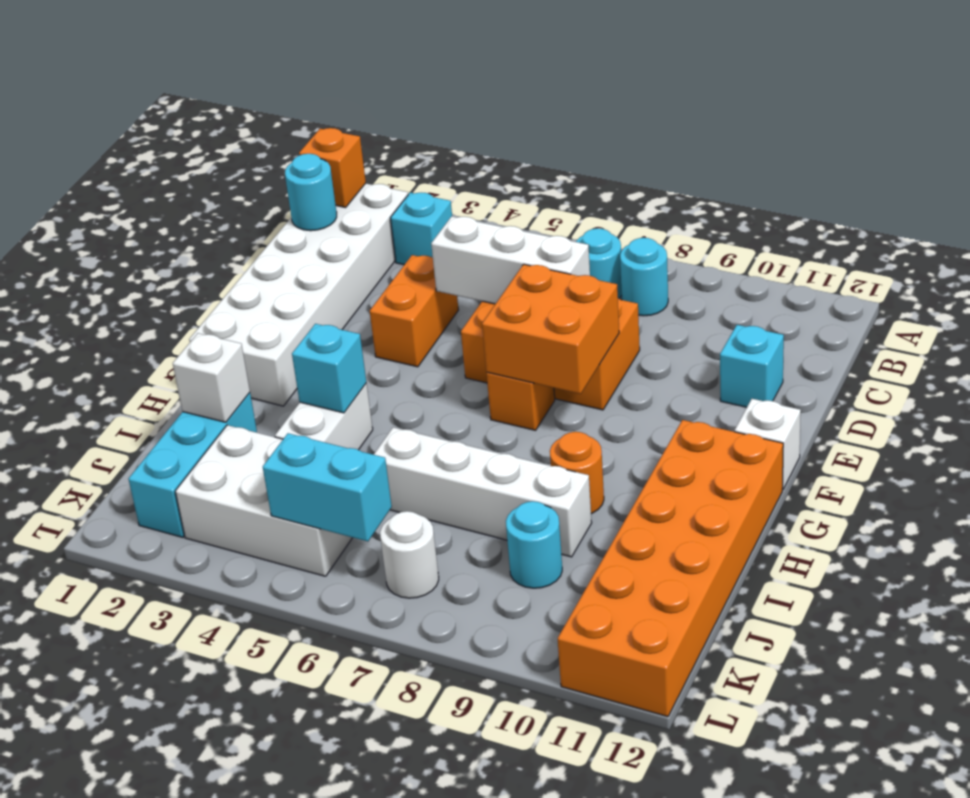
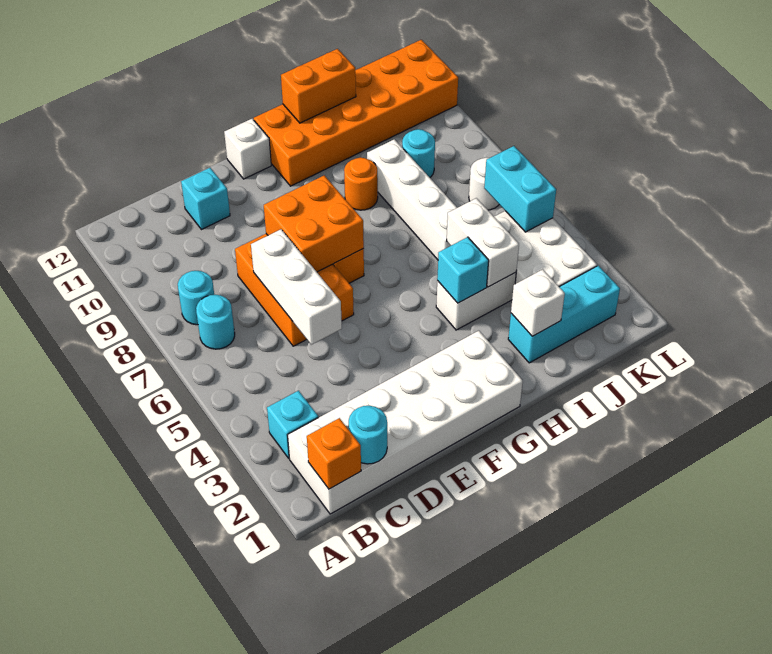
orange 1x2 brick [370,255,458,367] -> orange 1x2 brick moved to [281,49,356,123]
none -> white 1x2 brick [447,198,519,287]

